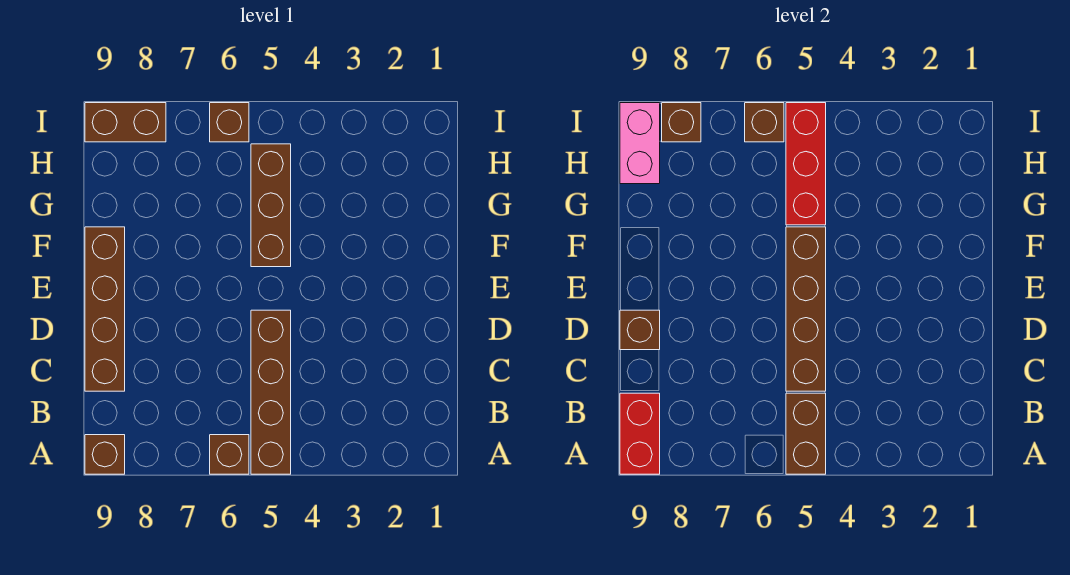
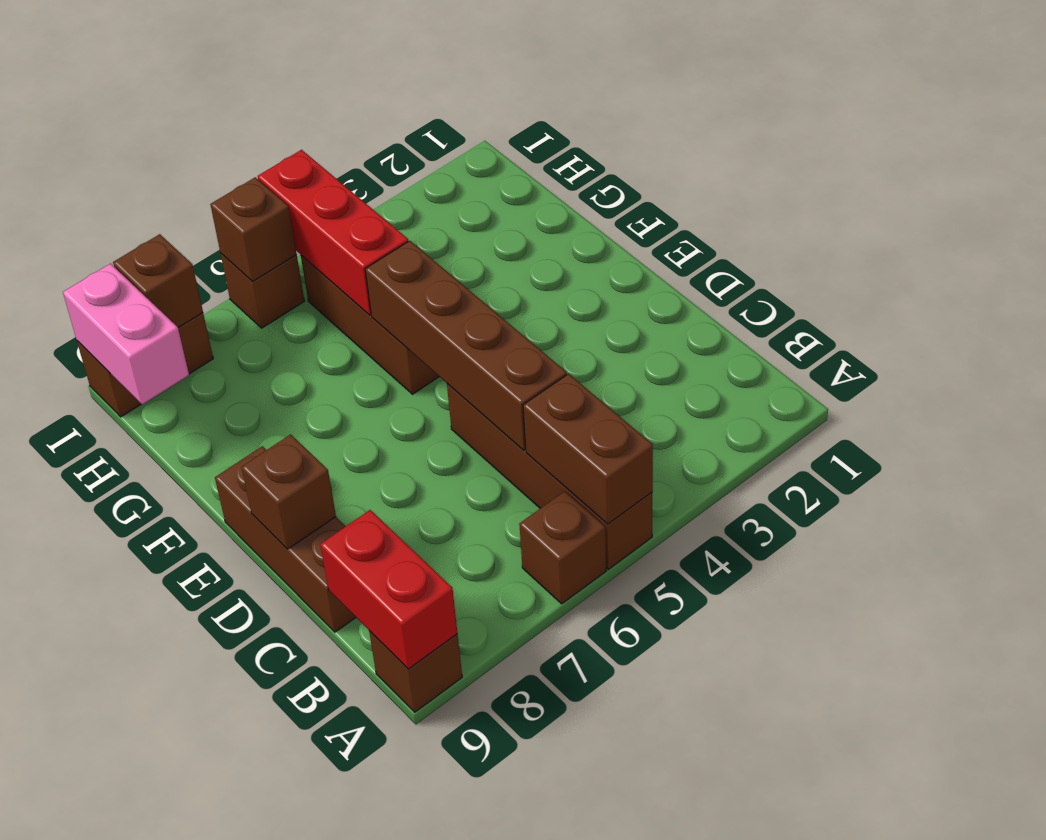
brown 1x4 brick [85,227,125,391] -> brown 1x3 brick [215,446,356,632]

